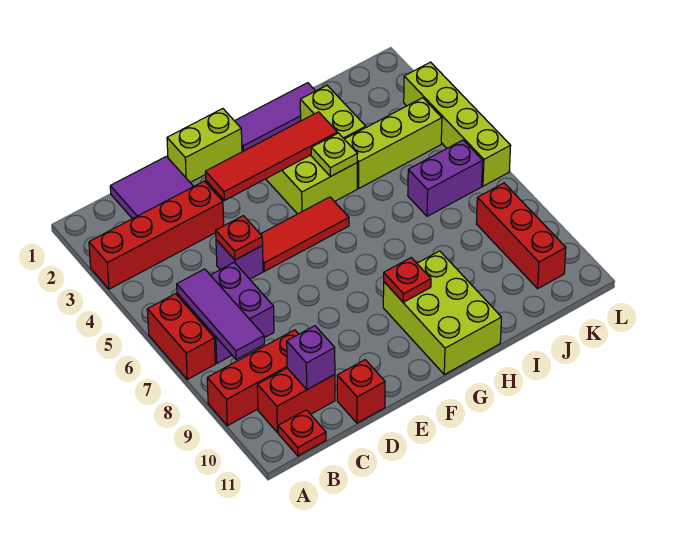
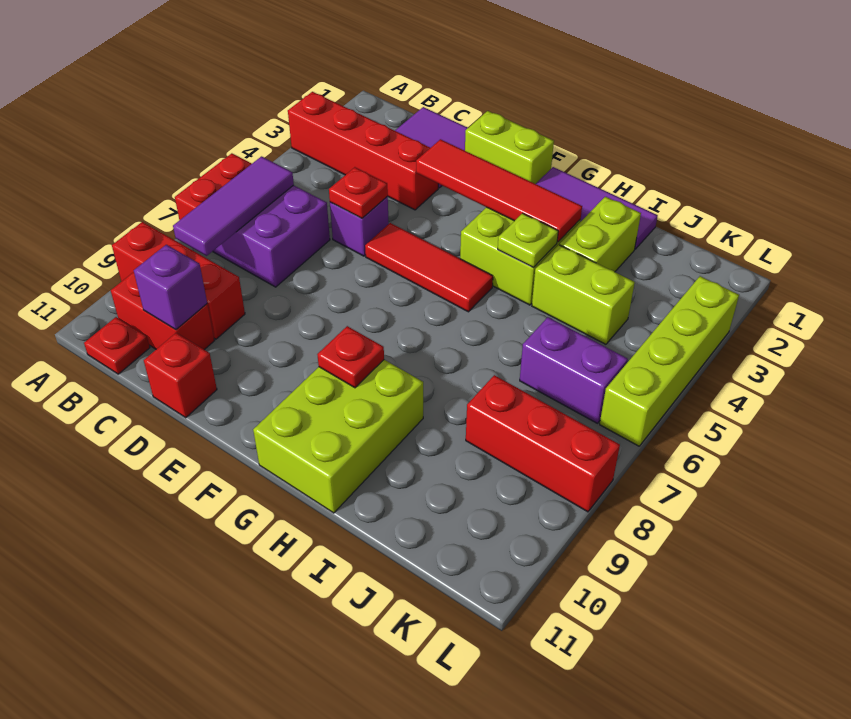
lime 1x3 brick [345,98,442,188] -> lime 1x2 brick [532,245,635,344]
red 1x3 brick [476,183,566,289] -> red 1x3 brick turned to [466,375,620,512]

